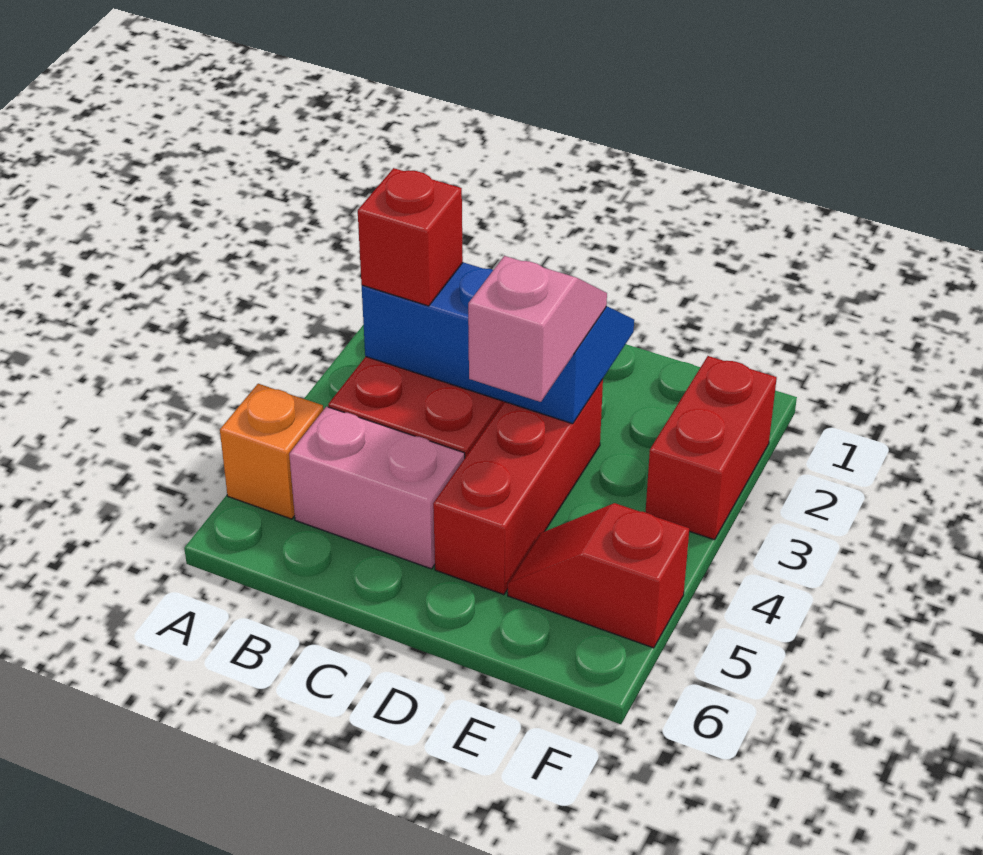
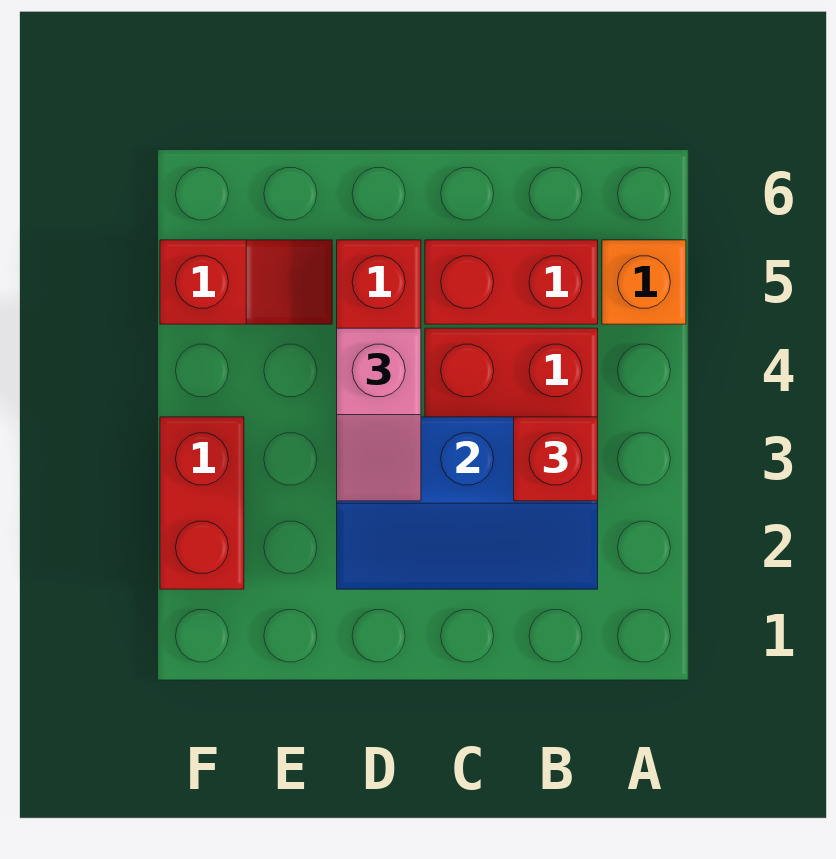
pink 1x2 brick [289,407,465,569] -> red 1x2 brick [425,240,598,324]

